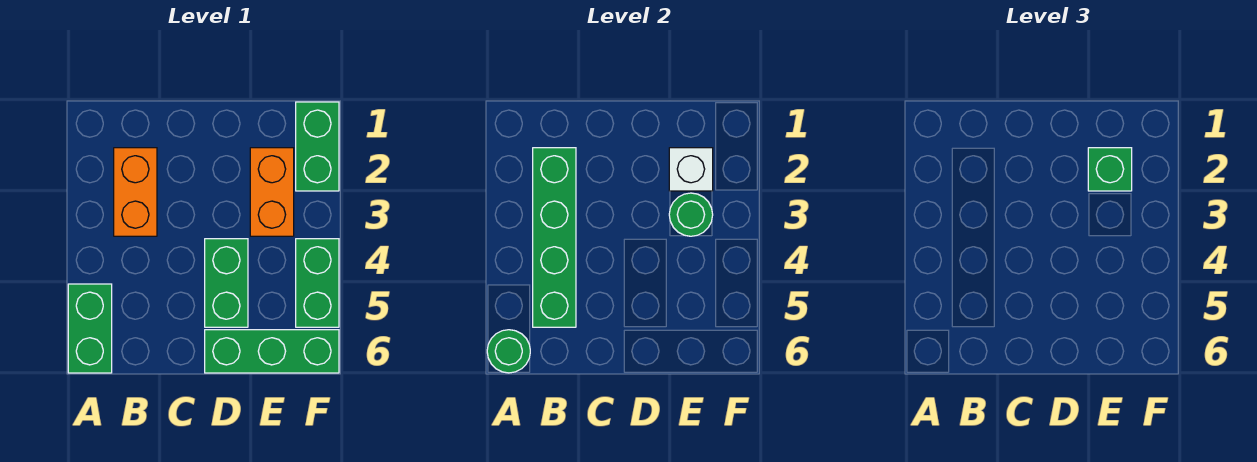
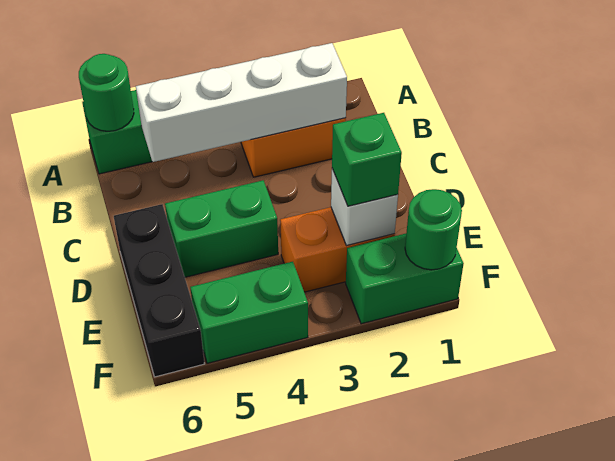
green 1x4 brick [533,148,576,327] -> white 1x4 brick [136,43,347,162]
green 1x3 brick [205,330,339,373] -> black 1x3 brick [114,204,205,377]
green 1x1 round brick [669,193,713,236] -> green 1x1 round brick moved to [405,189,462,270]

